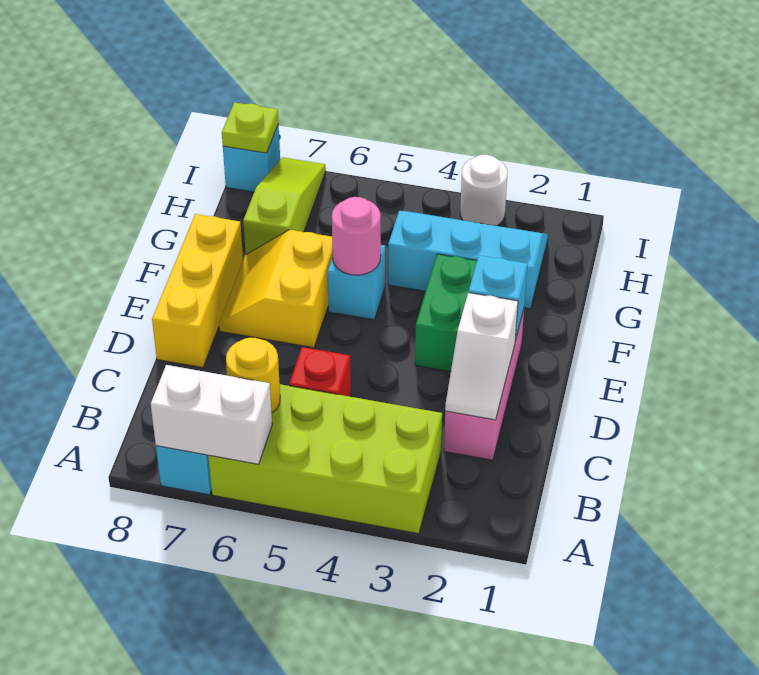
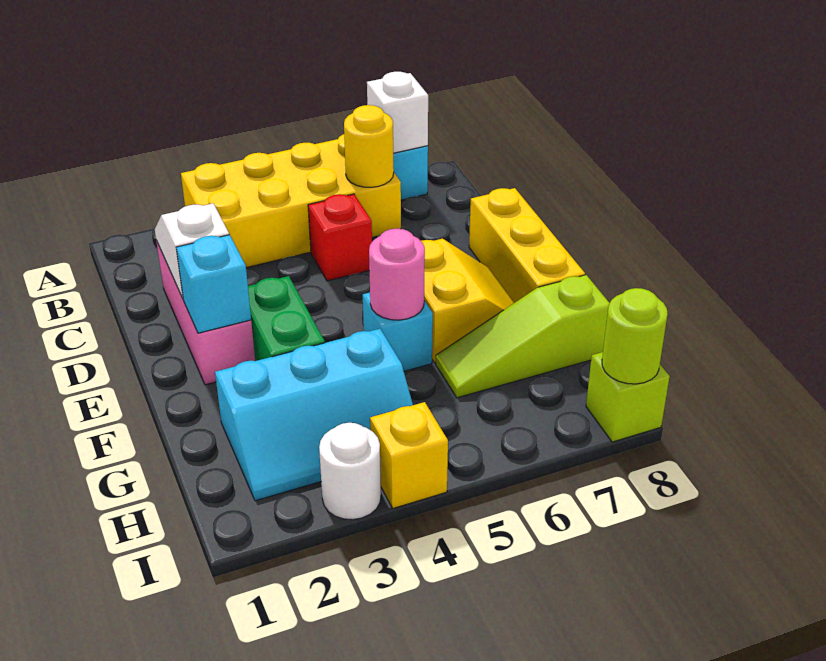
lime 2x4 brick [208,384,442,534] -> yellow 2x4 brick [181,134,401,268]
white 1x2 brick [151,365,272,464] -> white 1x1 brick [367,72,428,153]
lime 1x3 slope [243,157,326,254] -> lime 1x3 slope turned to [436,275,610,398]
none -> yellow 1x1 brick [370,402,448,508]
cyan 1x1 brick [223,124,280,192] -> lime 1x1 brick [586,352,670,442]
lime 1x1 plate [222,102,278,153] -> lime 1x1 round brick [602,288,668,384]

